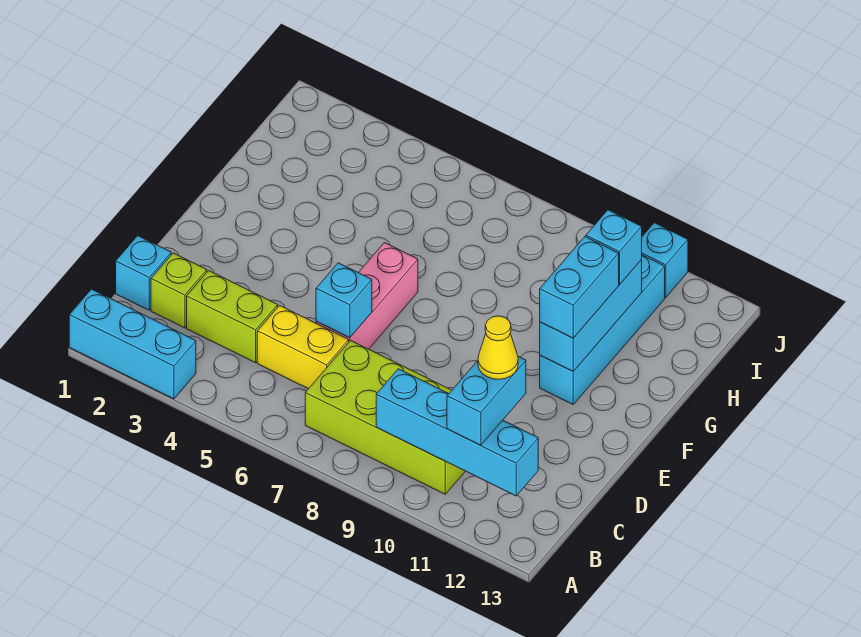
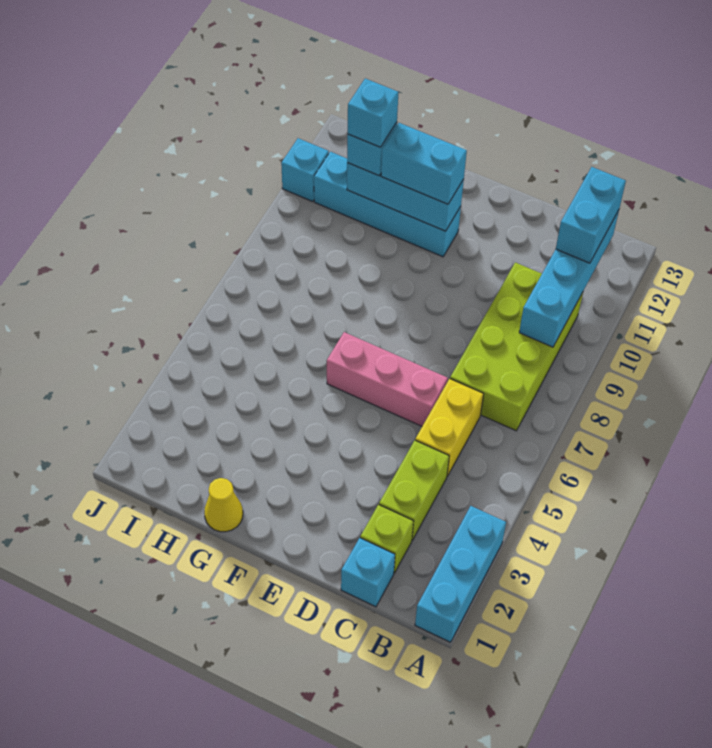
cyan 1x2 brick [447,356,526,445] -> cyan 1x2 brick turned to [556,167,626,263]
yellow 1x1 cone [478,316,518,379] -> yellow 1x1 cone moved to [204,478,243,532]
cyan 1x1 brick [316,263,372,338] -> cyan 1x1 brick moved to [348,79,398,147]

